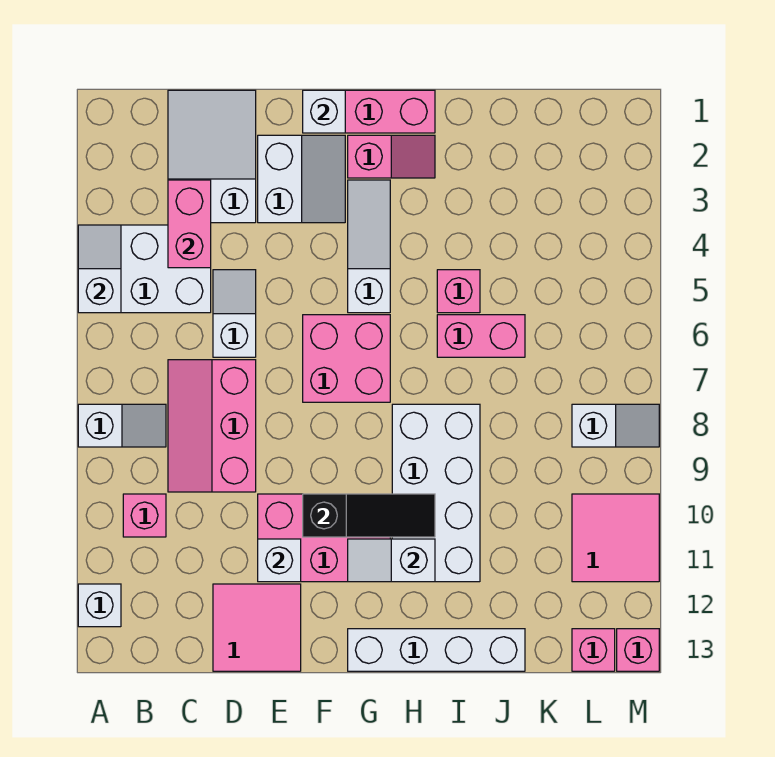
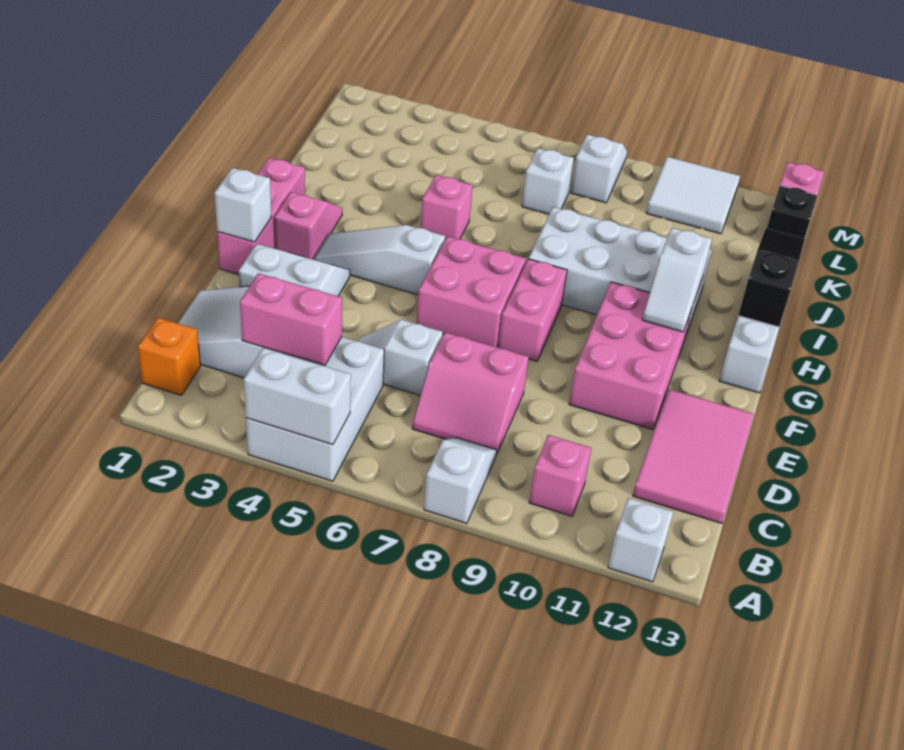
white 1x2 slope [78,225,121,313] -> white 1x2 brick [244,348,351,445]
none -> orange 1x1 brick [138,318,200,395]
pink 2x3 slope [168,360,256,492] -> pink 2x2 slope [412,332,529,455]
pink 2x2 tile [213,584,301,671] -> pink 2x3 tile [633,389,754,523]
white 1x1 brick [258,539,301,582] -> white 1x1 brick moved to [522,148,574,214]
black 1x3 slope [303,494,435,537] -> black 1x3 slope moved to [738,228,805,327]
pink 1x2 brick [437,315,525,357] -> pink 1x2 brick moved to [498,259,567,361]
pink 2x2 tile [572,494,659,582] -> white 2x2 tile [646,157,740,234]
pink 1x1 brick [572,629,615,671] -> black 1x1 brick [767,186,817,239]

